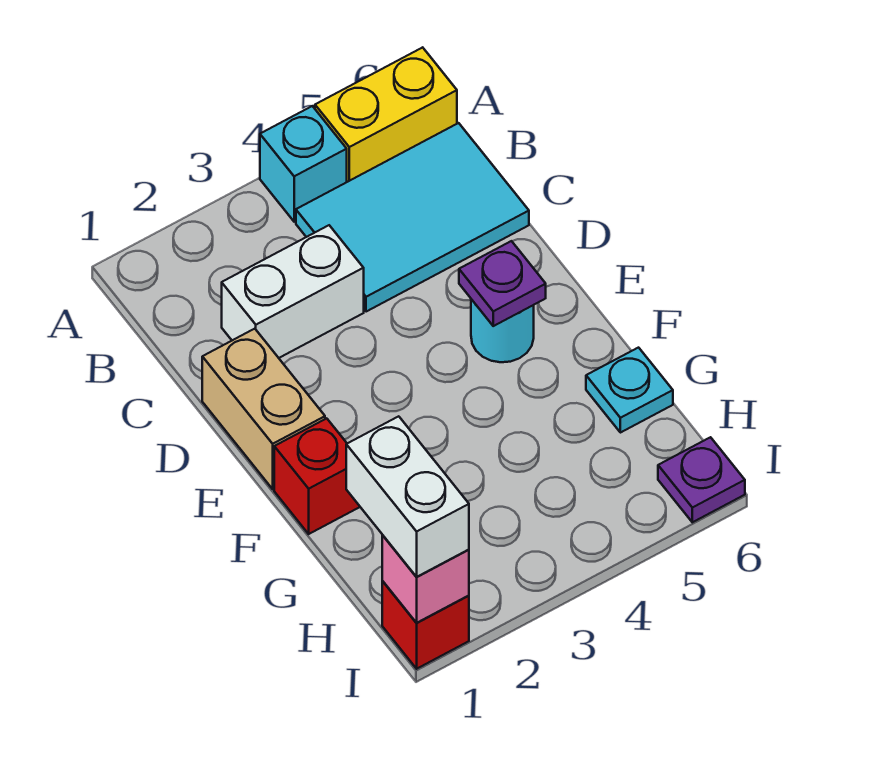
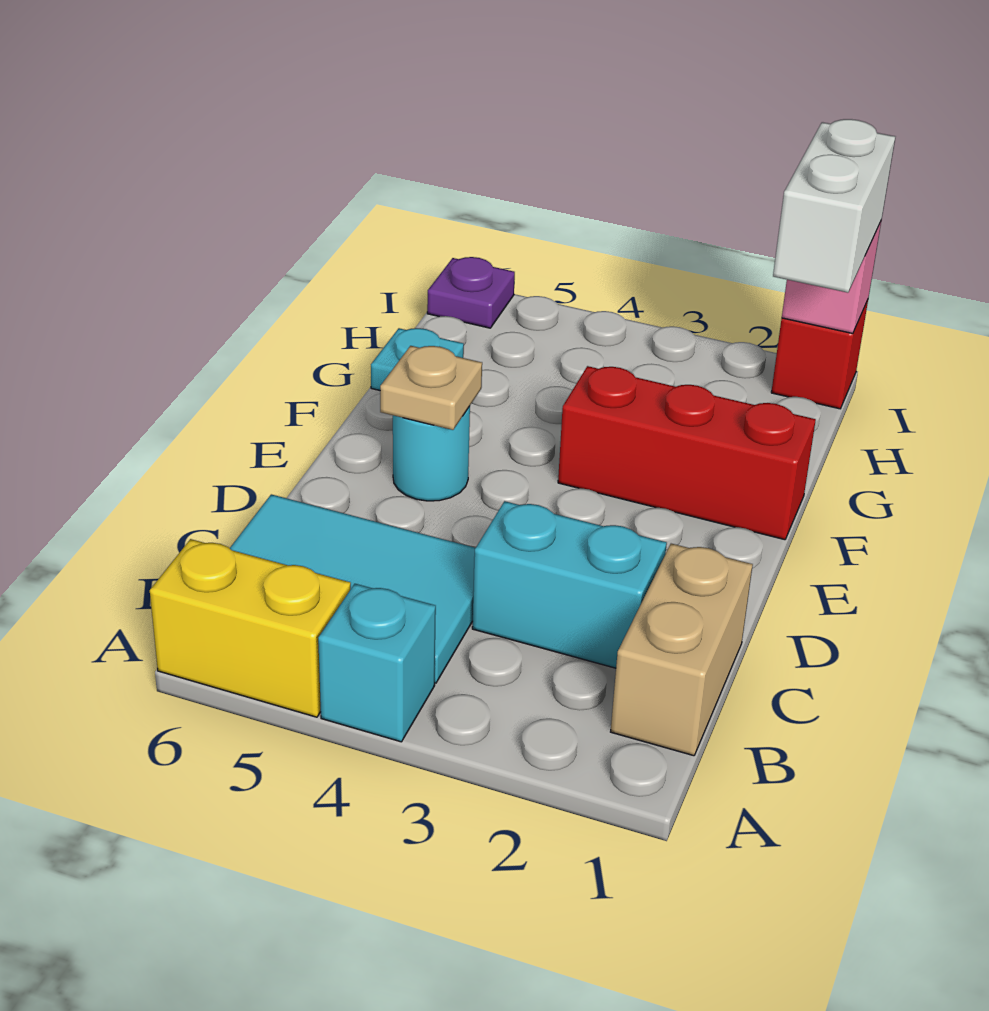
white 1x2 brick [222,225,364,358] -> cyan 1x2 brick [472,501,667,668]
tan 1x2 brick [202,329,325,489] -> tan 1x2 brick moved to [611,544,753,756]
purple 1x1 plate [459,241,546,326] -> tan 1x1 plate [380,346,482,430]
red 1x1 brick [274,418,360,534] -> red 1x3 brick [558,366,816,540]

